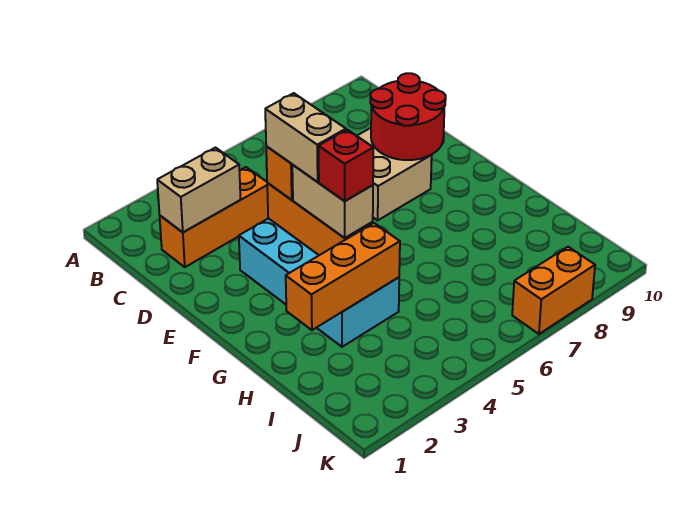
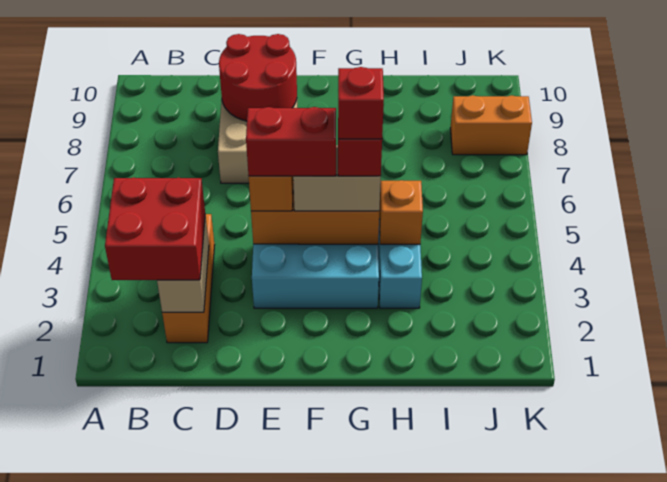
none -> red 2x2 brick [105,178,205,280]
tan 1x2 brick [265,93,346,182] -> red 1x2 brick [246,107,336,176]
none -> red 1x1 brick [338,67,384,139]
orange 1x3 brick [286,223,400,330] -> orange 1x1 brick [379,180,423,244]
orange 1x2 brick [512,247,595,334] -> orange 1x2 brick turned to [450,95,532,155]

